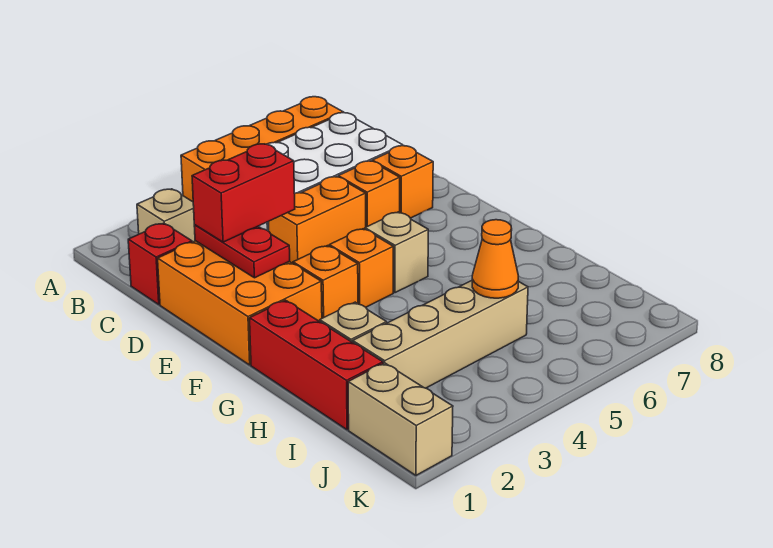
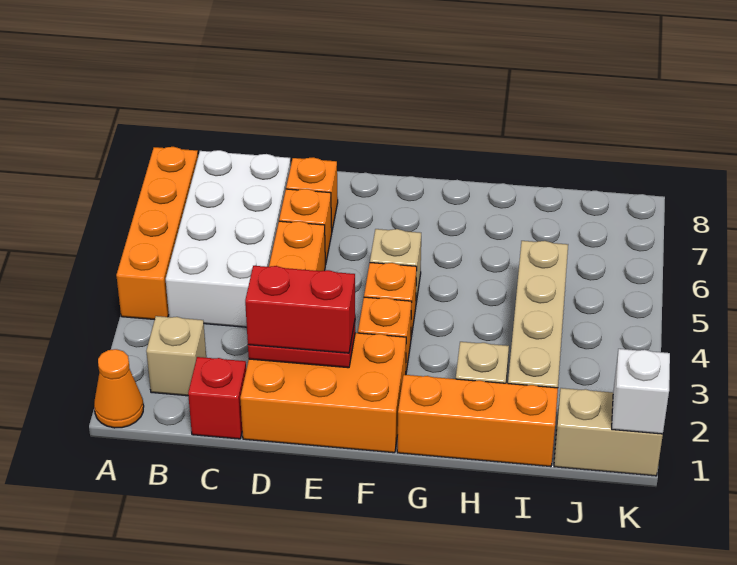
red 1x2 brick [192,144,295,242] -> red 1x2 brick turned to [245,266,355,353]
red 1x3 brick [250,300,383,430] -> orange 1x3 brick [397,375,558,467]
orange 1x1 cone [472,220,518,298] -> orange 1x1 cone moved to [94,349,144,428]
none -> white 1x1 brick [612,349,670,434]

